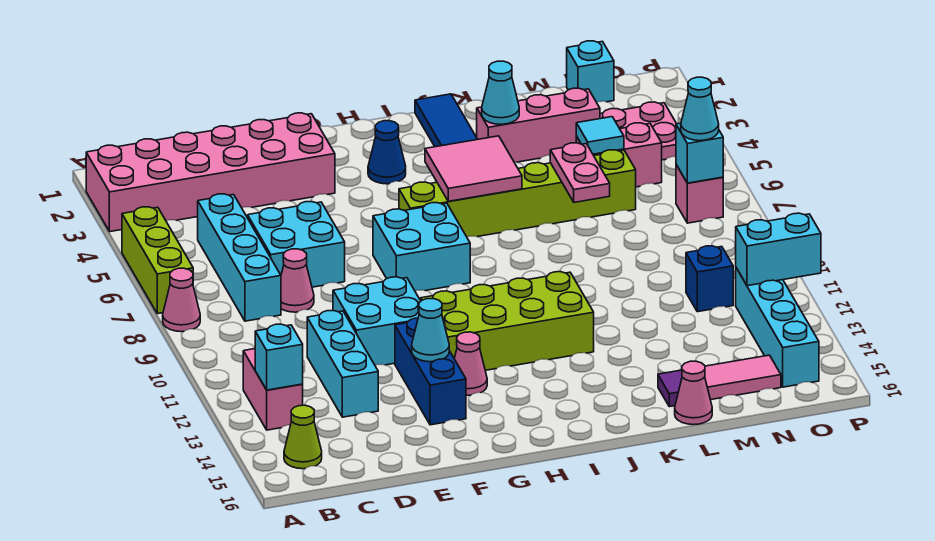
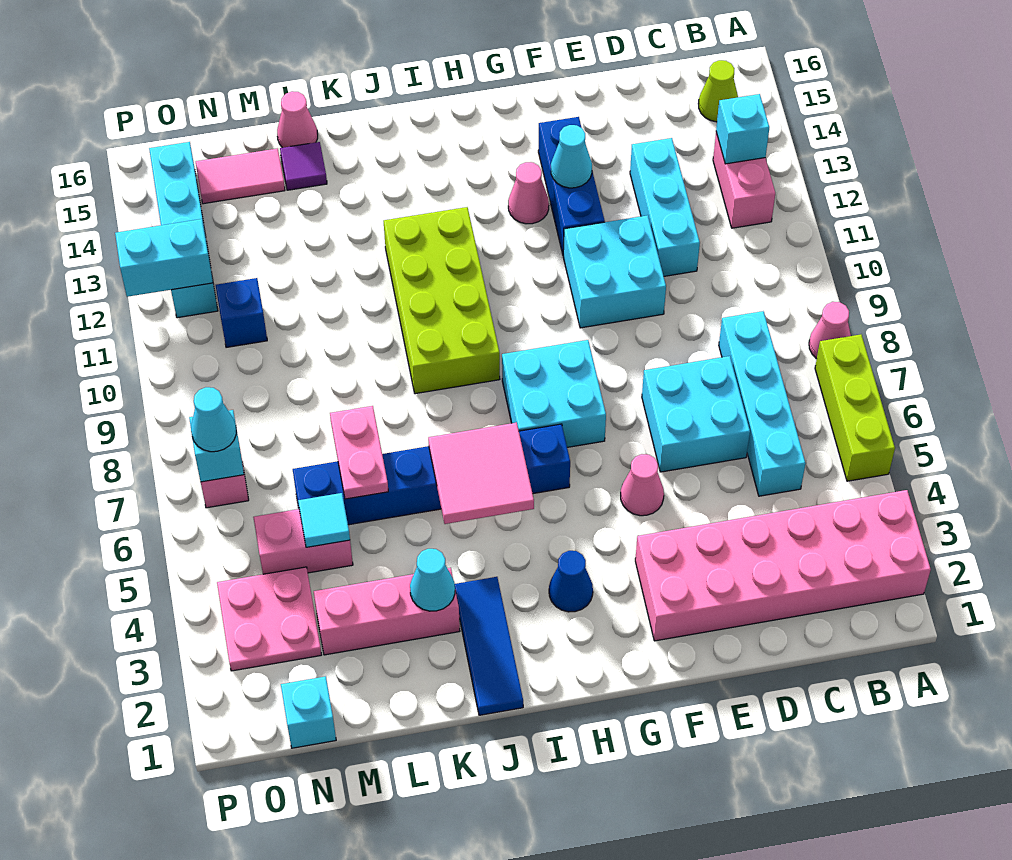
pink 1x1 cone [281,249,314,312] -> pink 1x1 cone moved to [621,454,664,516]
lime 2x4 brick [421,271,594,370] -> lime 2x4 brick turned to [384,207,500,394]
lime 1x6 brick [399,150,636,237] -> blue 1x6 brick [293,424,570,525]

